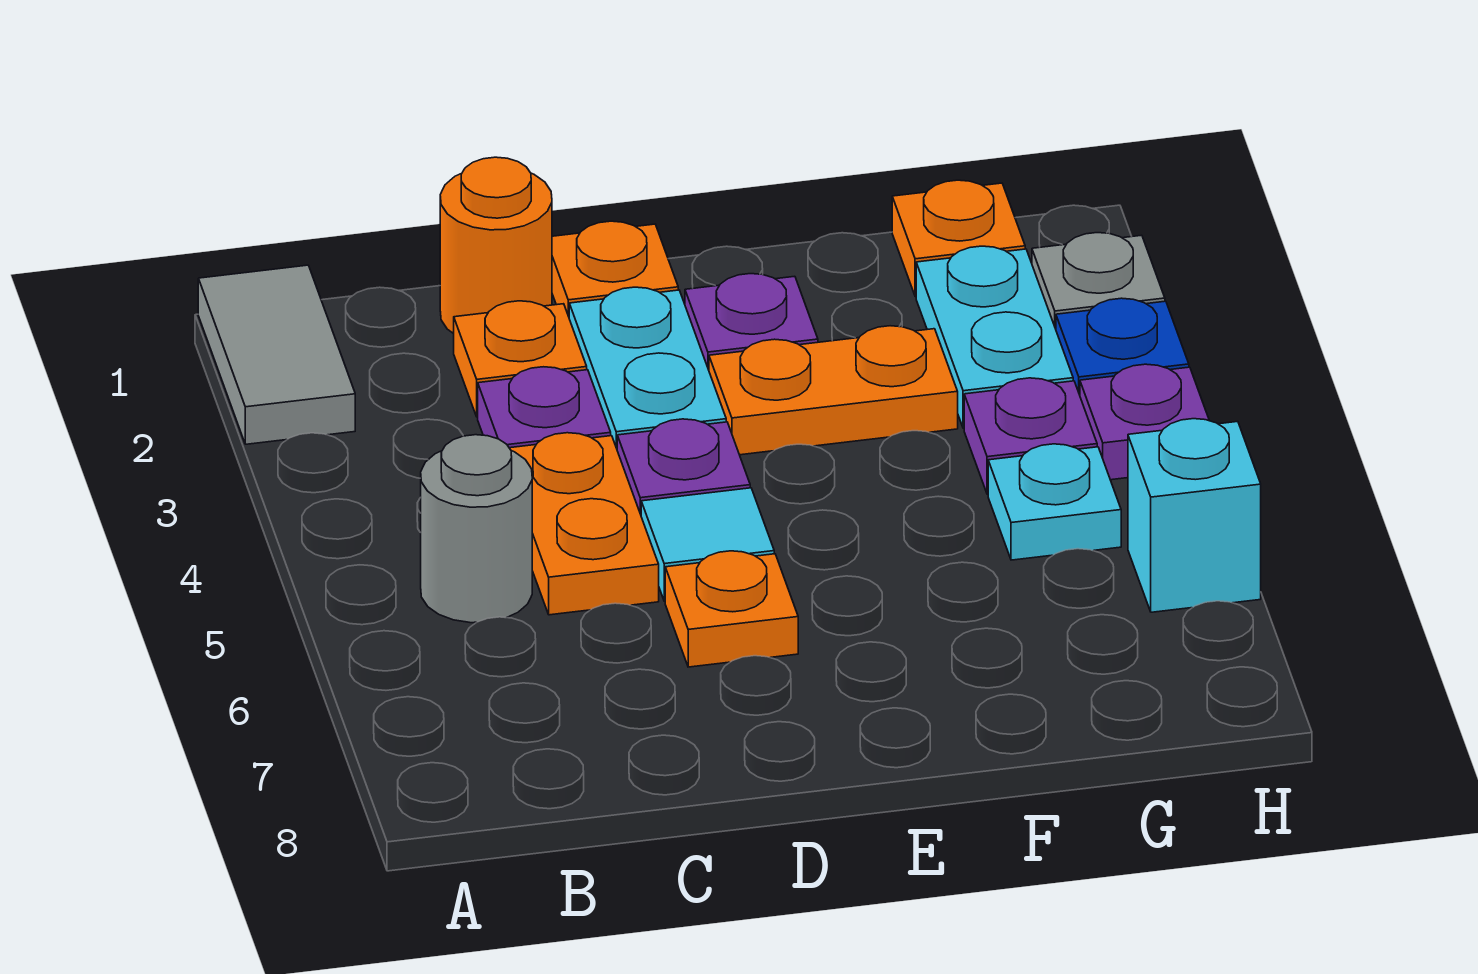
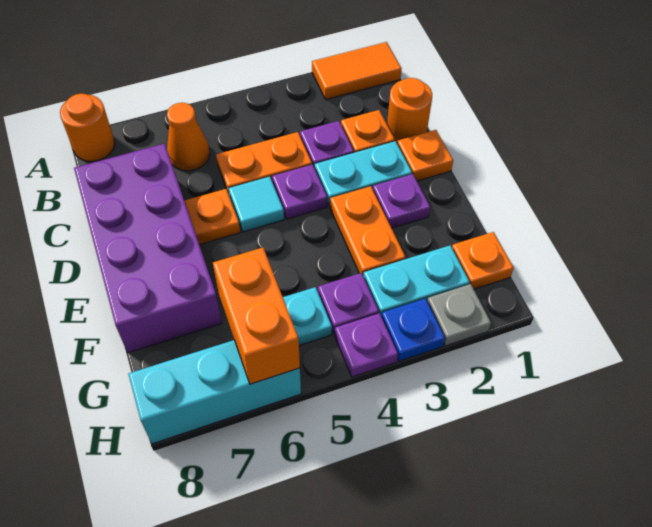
grey 1x2 tile [198,265,355,444] -> orange 1x2 tile [312,42,401,100]
none -> orange 1x1 round brick [60,93,115,161]
grey 1x1 round brick [421,435,532,623] -> none
none -> orange 1x1 cone [167,103,210,171]
none -> purple 2x4 brick [74,144,222,353]
none -> orange 1x2 brick [213,248,300,384]
cyan 1x1 brick [1128,419,1261,612] -> cyan 1x3 brick [128,340,301,444]

